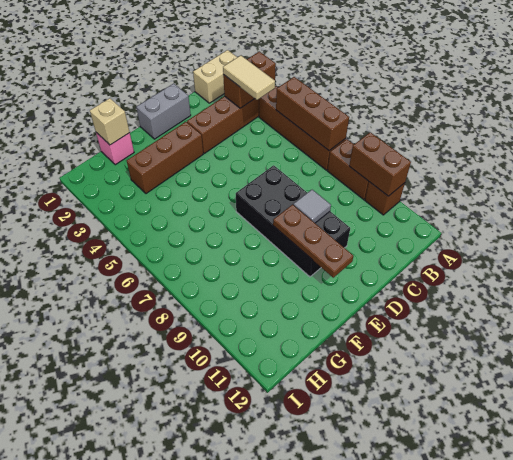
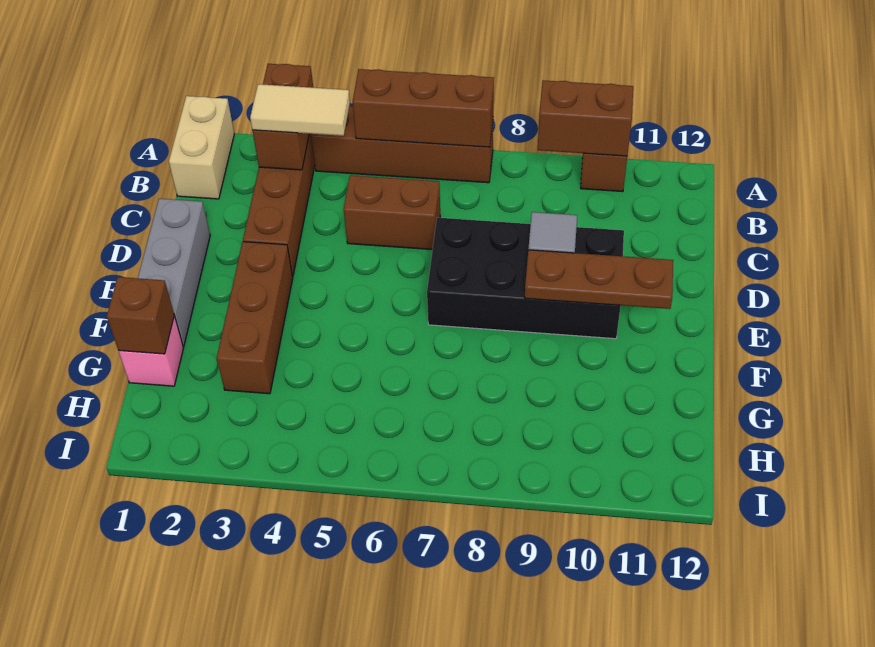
brown 1x2 brick [327,139,369,200] -> brown 1x2 brick moved to [344,175,440,250]
grey 1x2 brick [136,84,191,139] -> grey 1x3 brick [138,199,210,346]
tan 1x1 brick [90,98,130,145] -> brown 1x1 brick [107,277,174,354]

